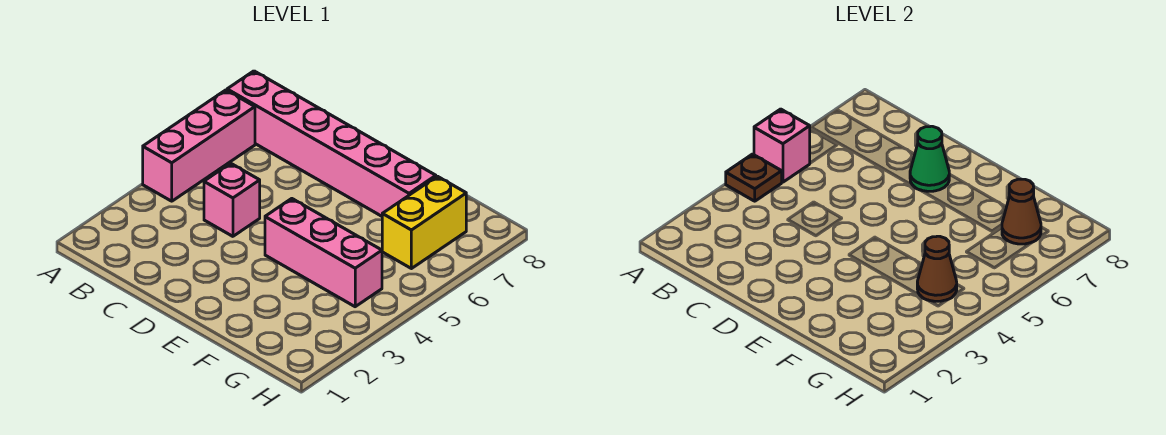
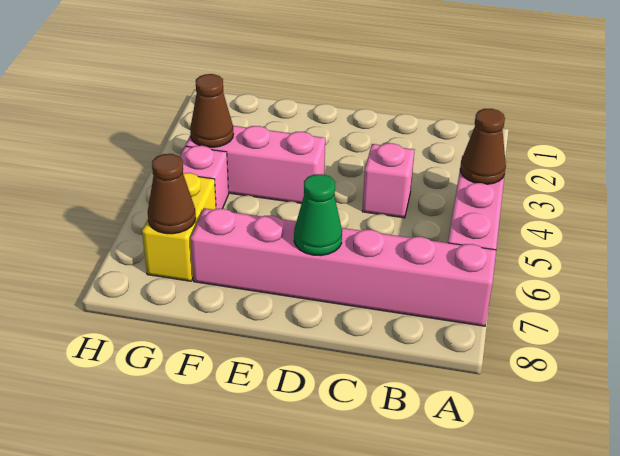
brown 1x1 plate [726,154,782,201] -> brown 1x1 cone [460,109,506,184]
pink 1x1 brick [754,109,810,182] -> pink 1x1 brick moved to [180,146,229,209]

